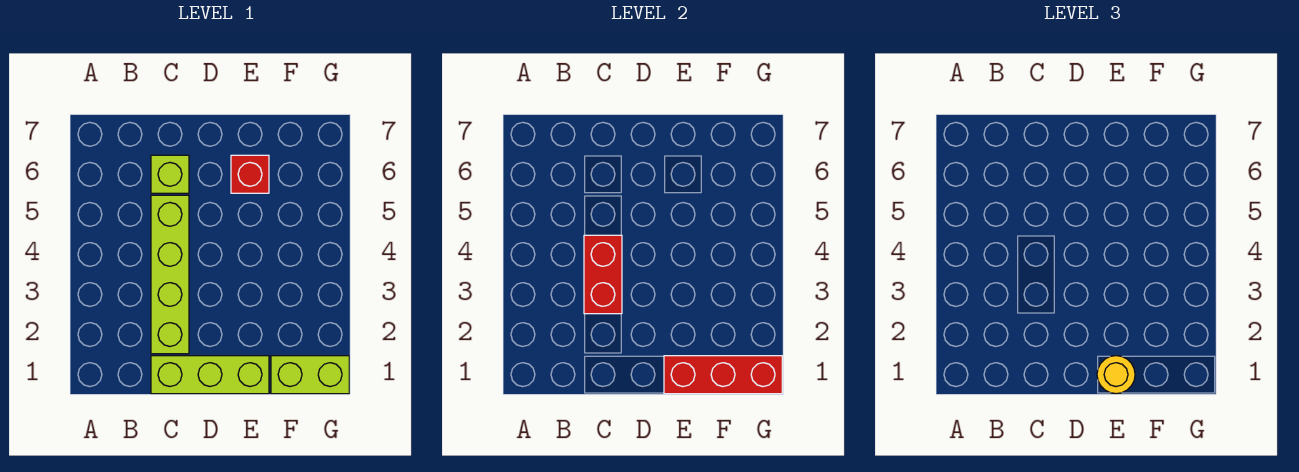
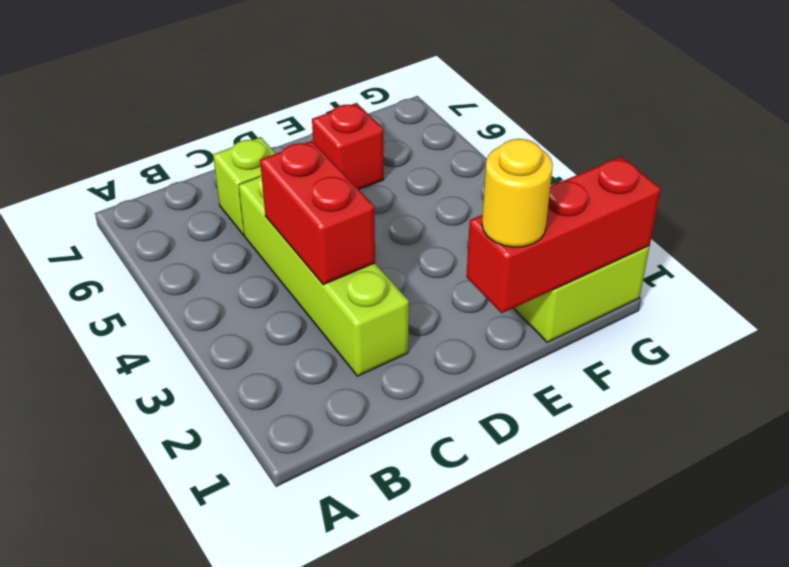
lime 1x3 brick [151,356,269,394] -> none

